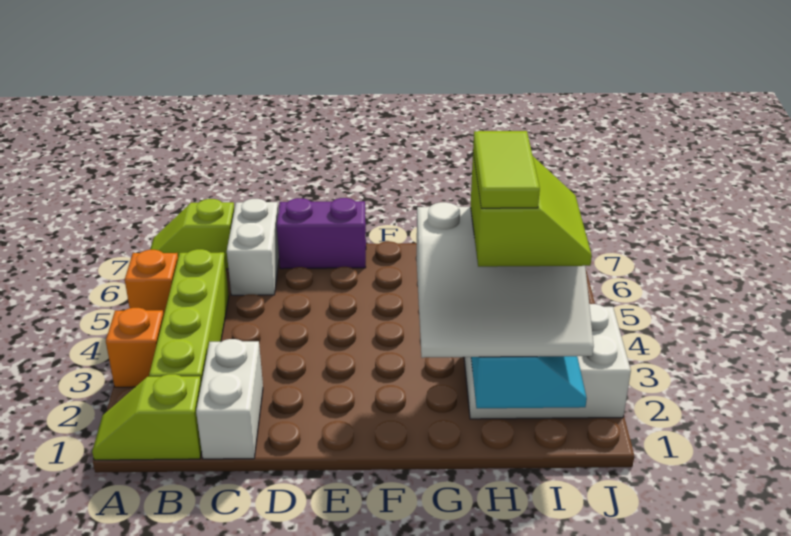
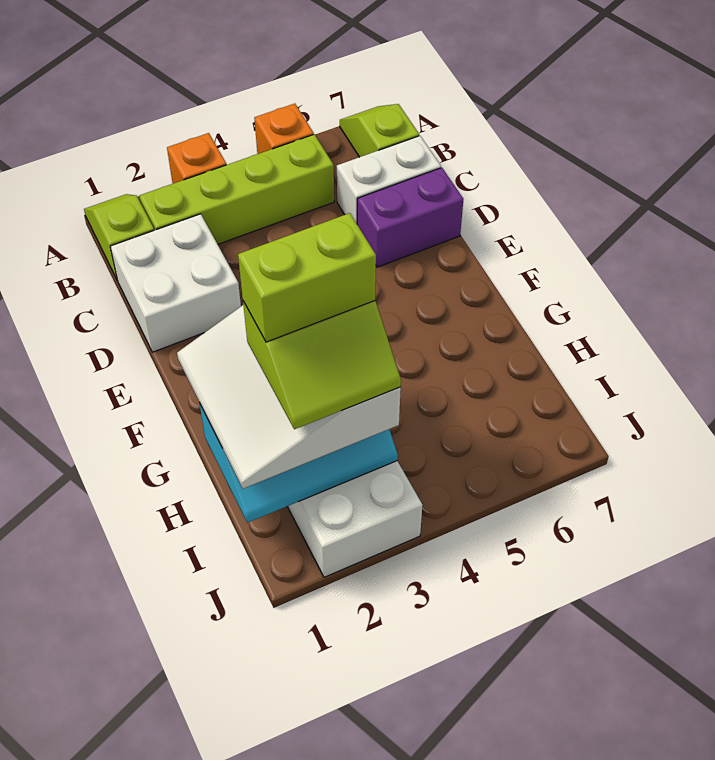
white 1x2 brick [196,339,263,459] -> white 2x2 brick [110,214,241,352]
purple 1x2 brick [277,198,366,269] -> purple 1x2 brick turned to [357,168,463,267]
lime 1x2 tile [473,131,540,208] -> lime 1x2 brick [238,213,376,342]

